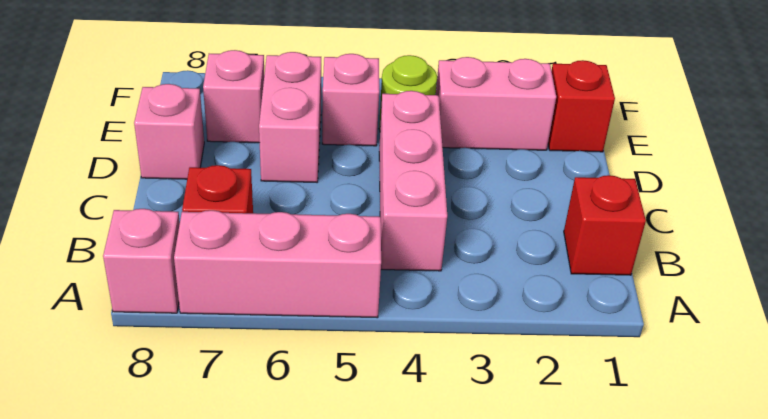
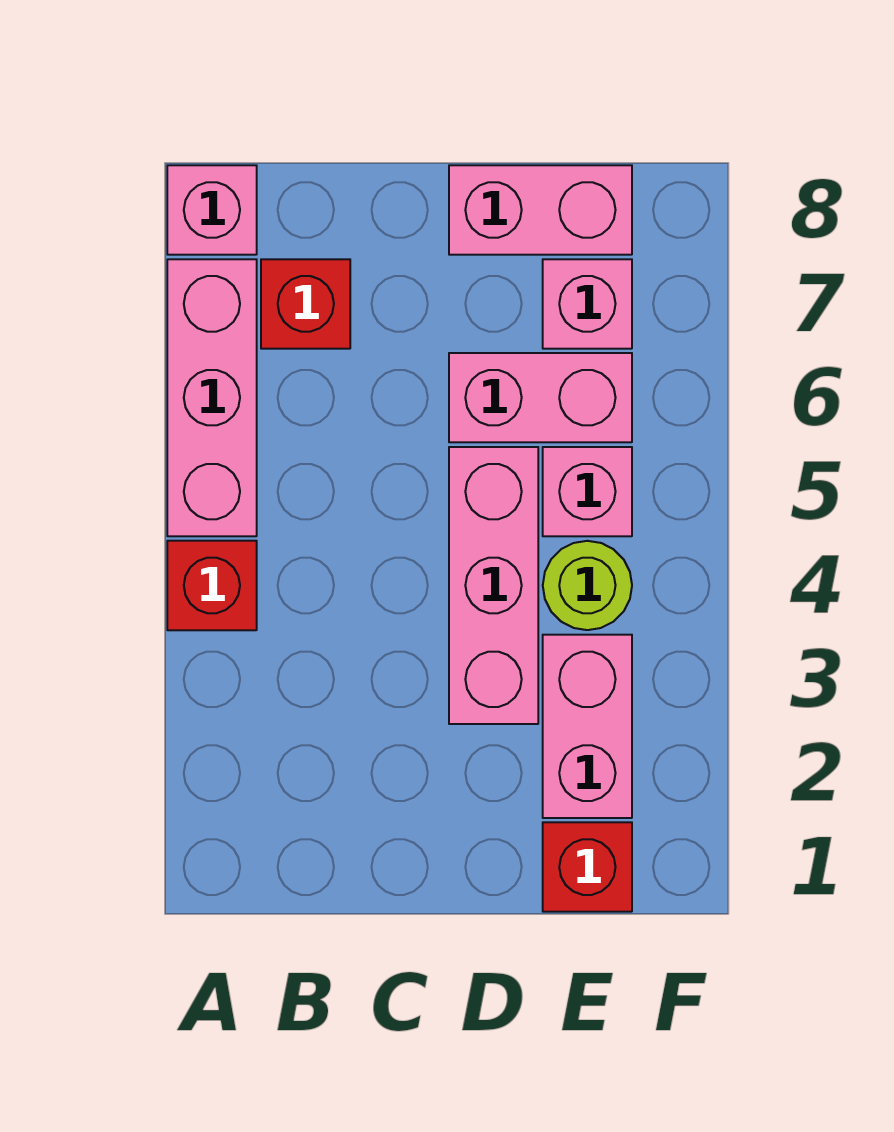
red 1x1 brick [564,175,646,275] -> red 1x1 brick moved to [167,541,257,630]
pink 1x3 brick [379,91,447,271] -> pink 1x3 brick turned to [449,447,538,724]
pink 1x1 brick [134,84,204,179] -> pink 1x2 brick [449,165,632,255]

